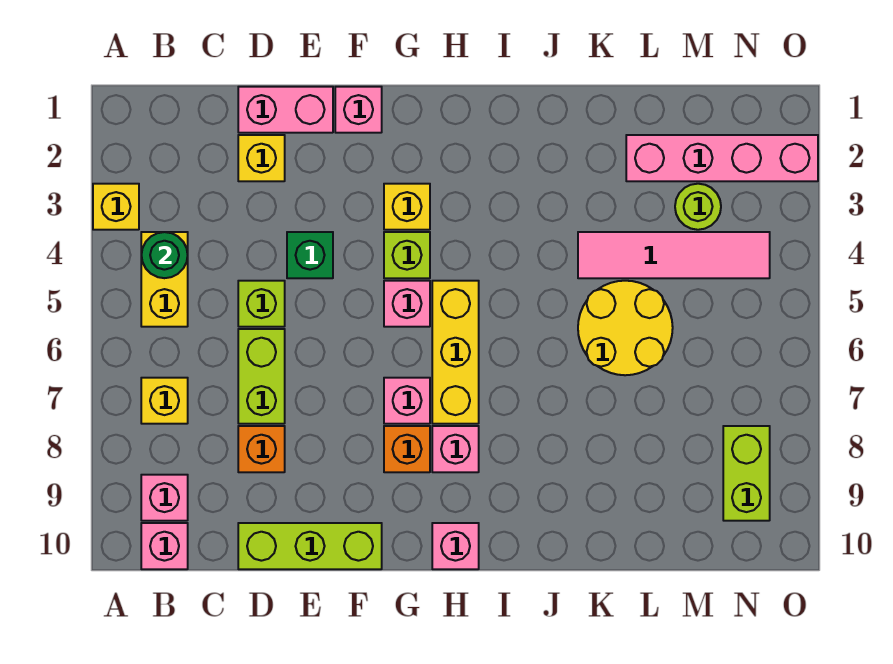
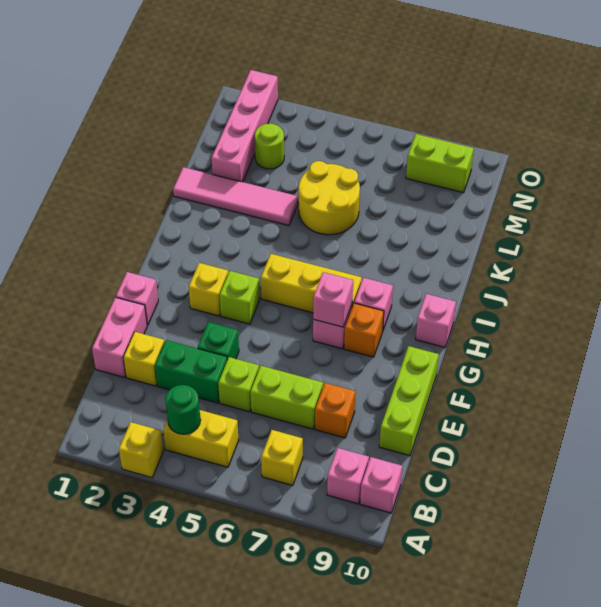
none -> green 1x2 brick [155,340,227,403]
pink 1x1 brick [384,281,430,327] -> pink 1x1 brick moved to [313,272,353,327]
pink 1x4 tile [578,232,770,278] -> pink 1x4 tile turned to [173,167,298,226]

